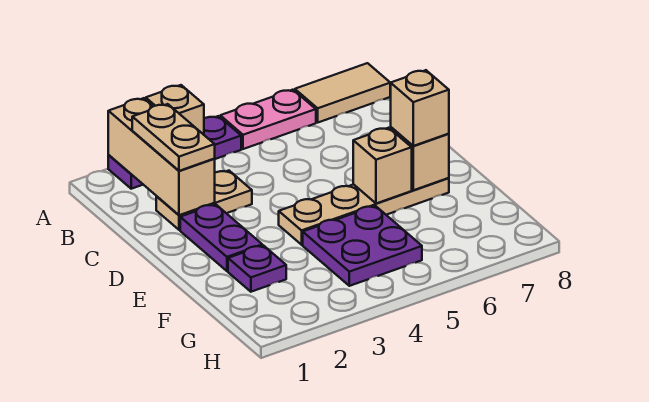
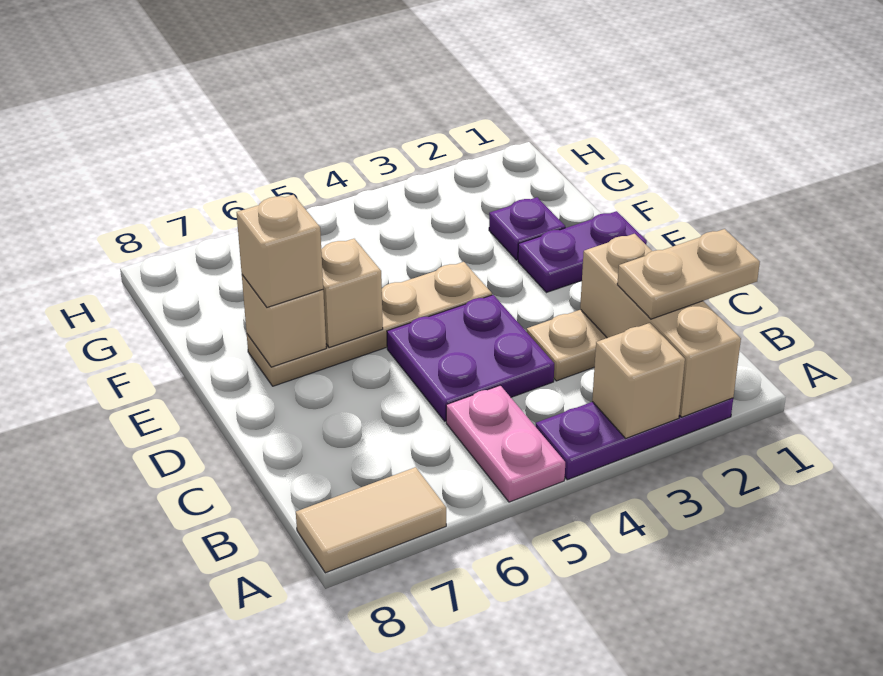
pink 1x2 plate [220,90,316,149] -> pink 1x2 plate turned to [446,385,565,502]
tan 1x2 plate [132,104,215,171] -> tan 1x2 plate turned to [617,229,760,319]
purple 1x2 plate [180,204,262,271] -> purple 1x2 plate turned to [518,211,647,293]
purple 2x2 plate [303,206,422,286] -> purple 2x2 plate moved to [387,295,554,421]

